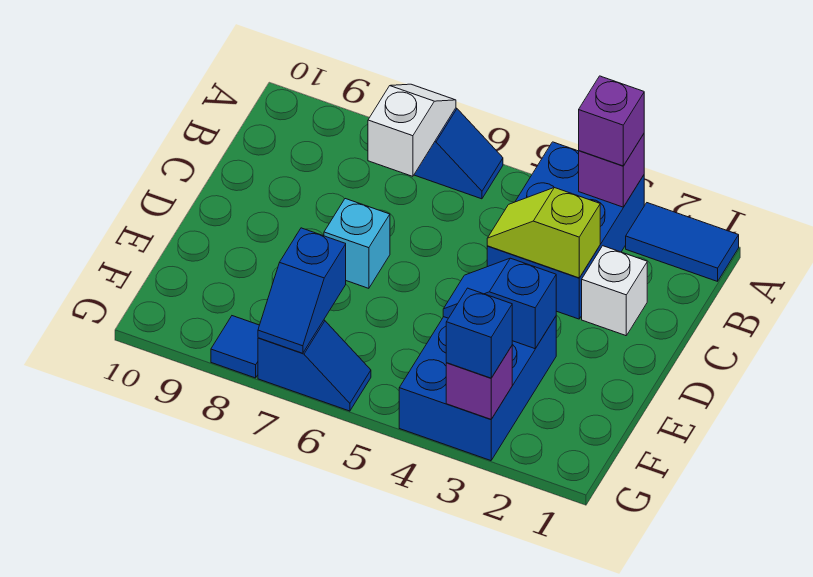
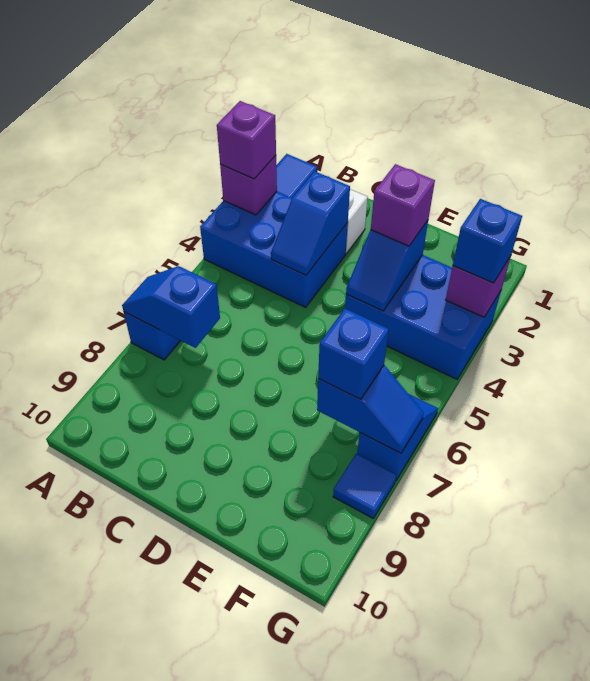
white 1x2 slope [368,84,456,176] -> blue 1x2 slope [122,266,220,348]
lime 1x2 slope [487,188,600,278] -> blue 1x2 slope [271,171,350,275]
cyan 1x1 brick [324,199,390,288] -> none
none -> purple 1x1 brick [371,164,435,246]
none -> blue 1x1 brick [318,309,389,399]

